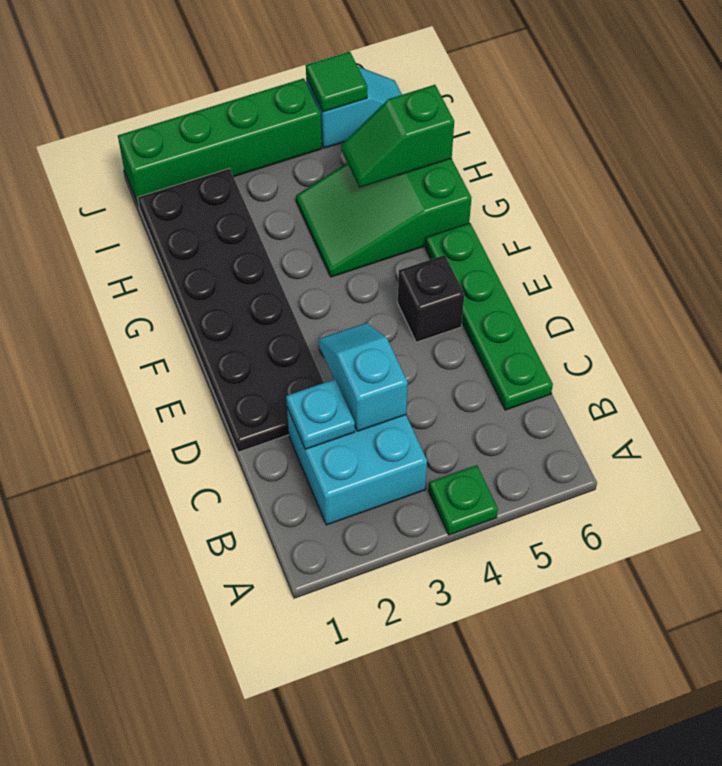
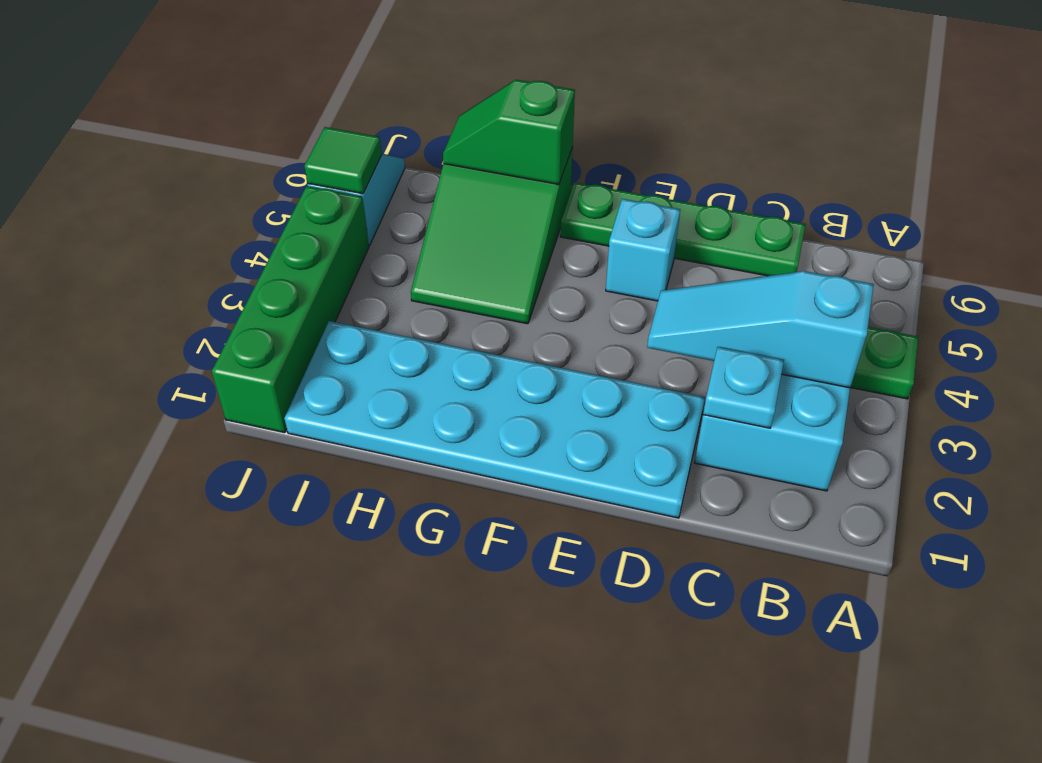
cyan 1x2 slope [319,323,408,431] -> cyan 1x3 slope [647,271,874,388]
black 2x6 plate [138,168,324,452] -> cyan 2x6 plate [284,321,705,518]
black 1x1 brick [398,255,464,342] -> cyan 1x1 brick [606,199,680,301]
green 1x2 slope [342,85,454,188] -> green 1x2 slope turned to [443,80,575,184]

